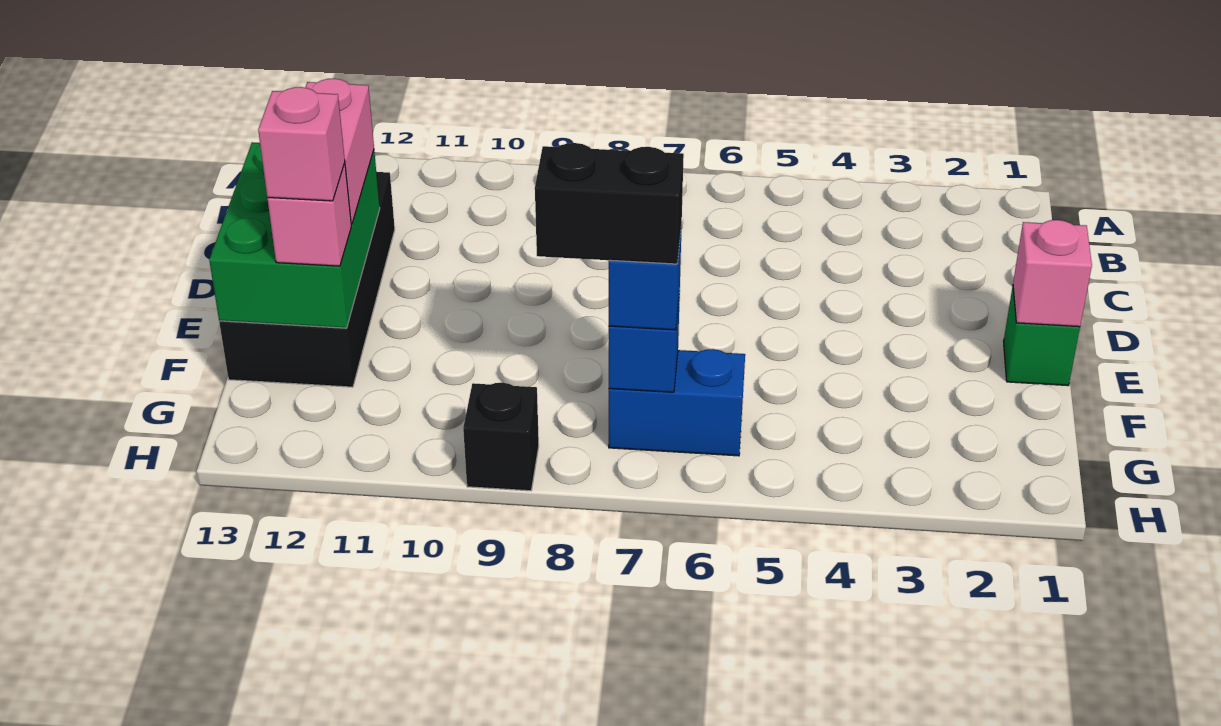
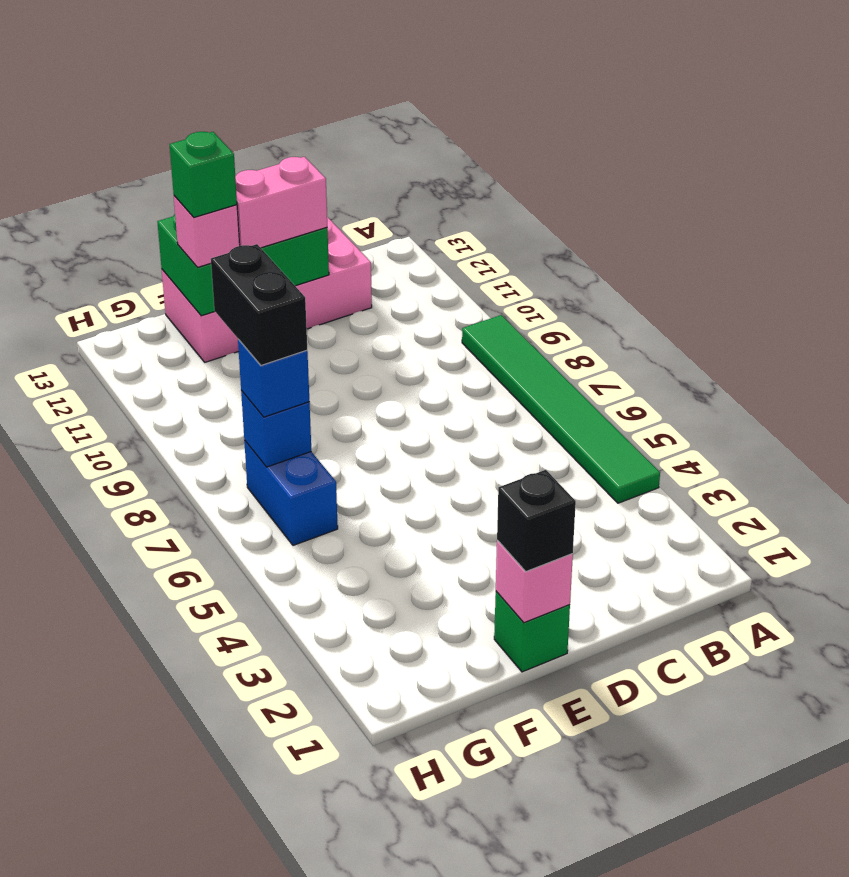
none -> green 1x6 tile [462,315,660,503]
black 2x4 brick [219,172,395,387] -> pink 2x4 brick [162,218,372,362]
pink 1x1 brick [258,87,345,201] -> green 1x1 brick [169,132,237,217]
black 1x1 brick [463,383,539,491] -> black 1x1 brick moved to [497,470,576,572]

